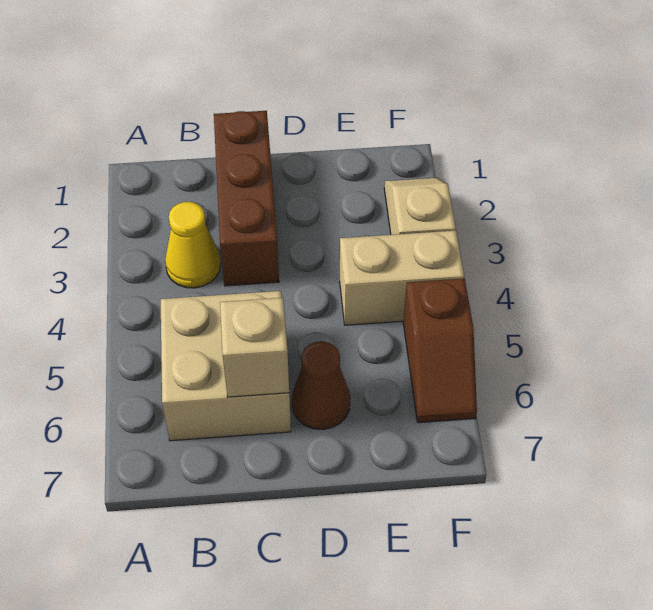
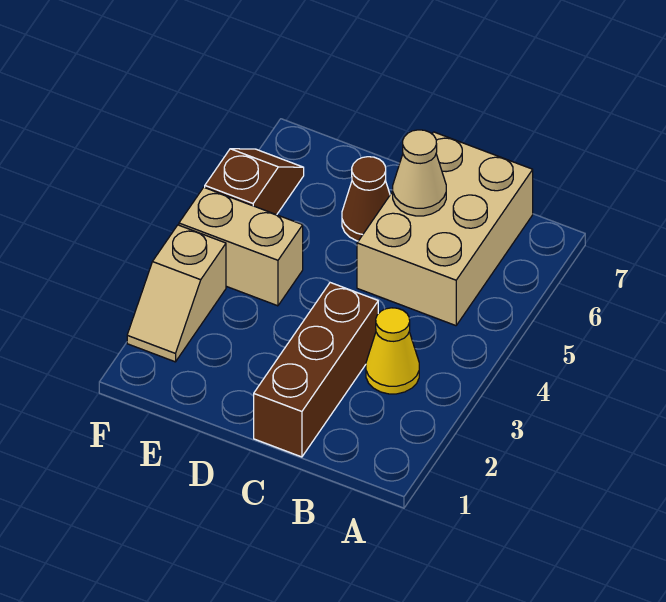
tan 2x2 brick [161,291,291,441] -> tan 2x3 brick [357,132,533,326]
tan 1x1 brick [220,298,289,397] -> tan 1x1 cone [393,130,446,216]

